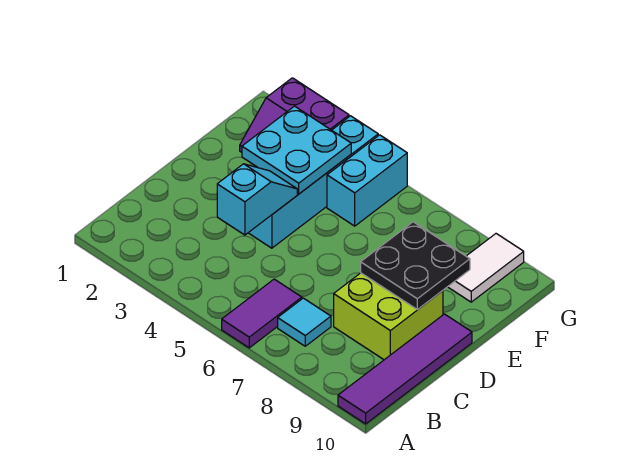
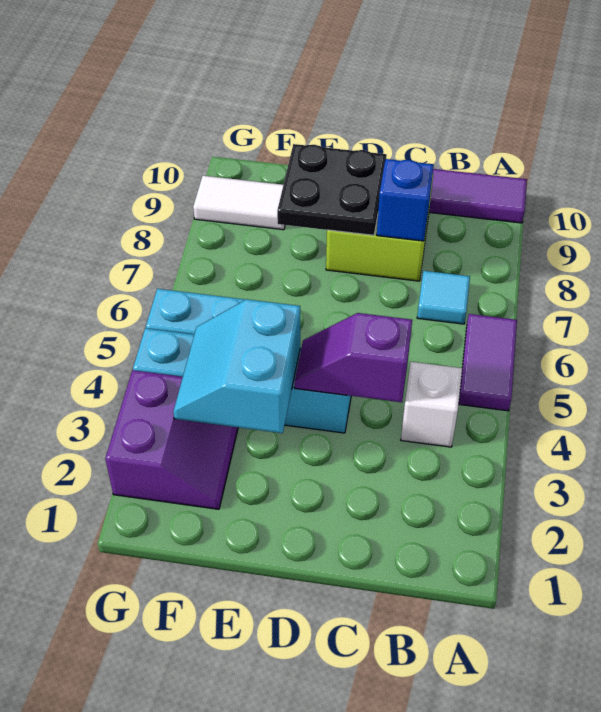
purple 1x2 tile [222,279,302,348] -> purple 1x2 tile turned to [459,314,517,411]
none -> white 1x1 brick [401,362,462,447]
cyan 1x2 slope [217,164,297,235] -> purple 1x2 slope [295,313,412,402]
none -> blue 1x1 brick [377,159,434,241]
cyan 2x2 plate [242,106,351,194] -> cyan 2x2 slope [173,299,300,433]

